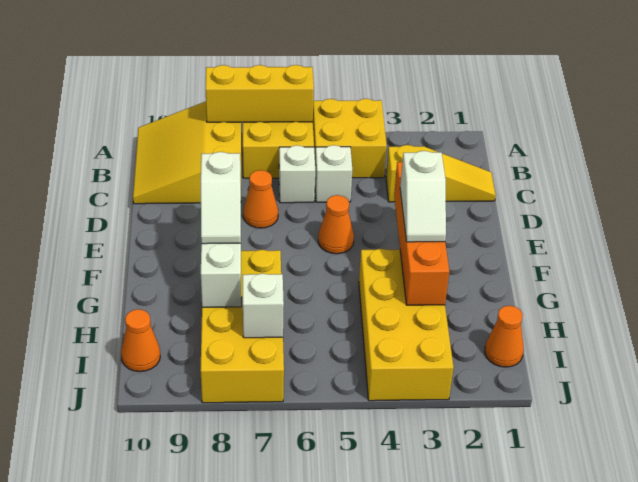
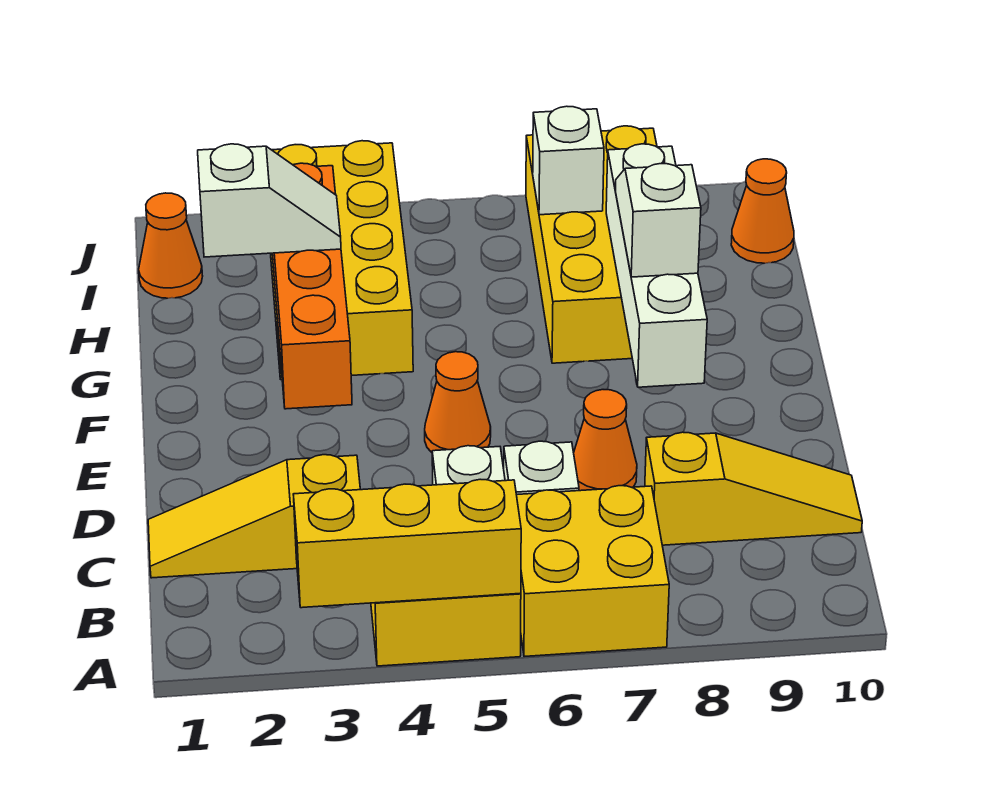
yellow 1x3 brick [206,65,314,122] -> yellow 1x3 brick moved to [293,479,521,608]
yellow 3x3 slope [133,101,241,204] -> yellow 1x3 slope [645,432,862,545]
white 1x2 slope [400,151,446,242] -> white 1x2 slope turned to [198,144,341,257]

